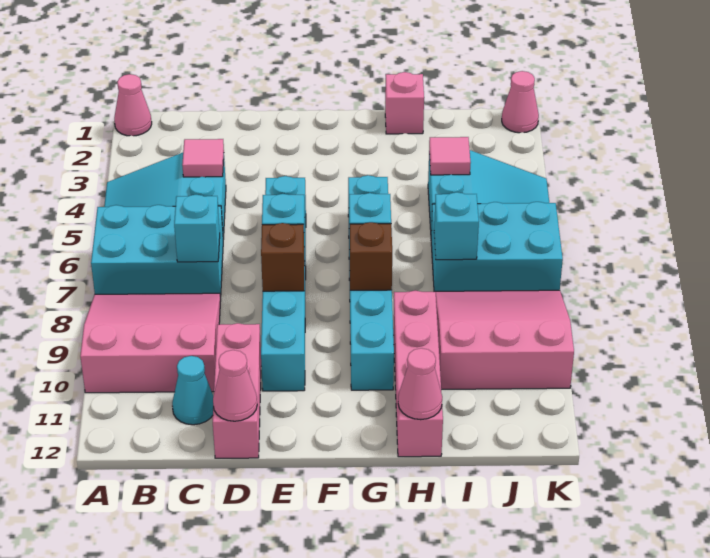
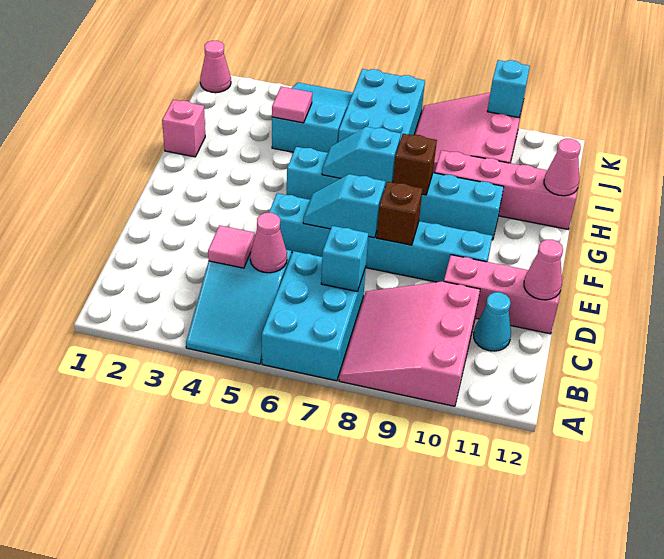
pink 1x1 cone [114,74,152,136] -> pink 1x1 cone moved to [250,213,287,273]
cyan 1x1 brick [434,192,479,260] -> cyan 1x1 brick moved to [487,60,530,118]

